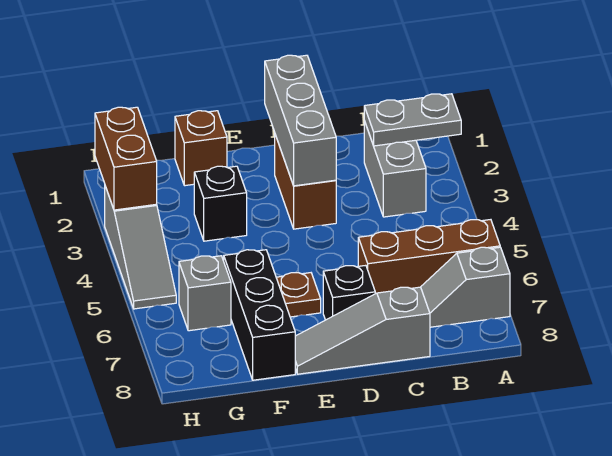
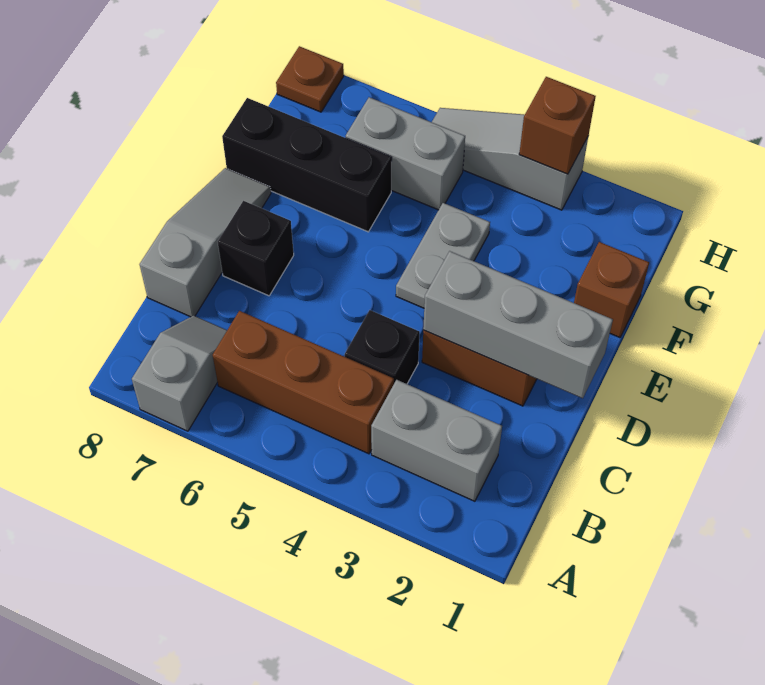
grey 1x2 plate [364,94,461,146] -> grey 1x2 plate moved to [396,203,490,308]
brown 1x3 brick [358,220,500,294] -> brown 1x3 brick turned to [213,311,394,454]
brown 1x1 plate [276,273,321,317] -> brown 1x1 plate moved to [276,46,344,112]
black 1x1 brick [194,166,247,241] -> black 1x1 brick moved to [344,310,420,384]
grey 1x1 brick [179,256,231,331] -> grey 1x2 brick [346,97,465,210]
brown 1x2 brick [95,107,157,210] -> brown 1x1 brick [519,77,596,174]

